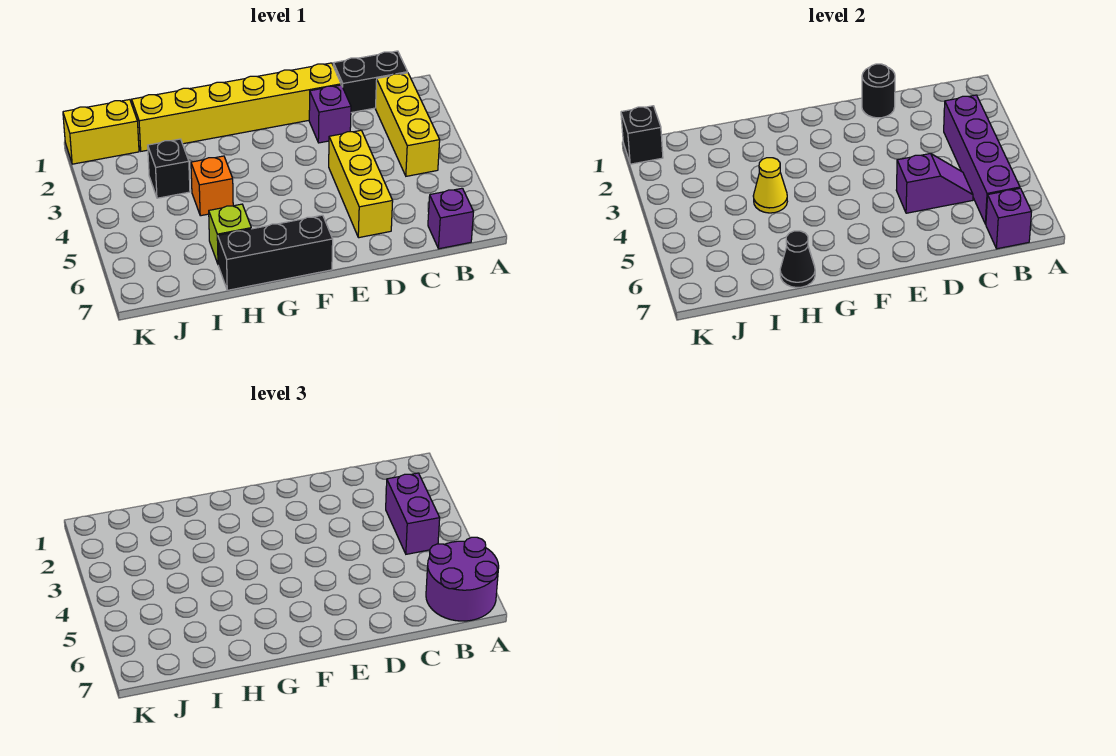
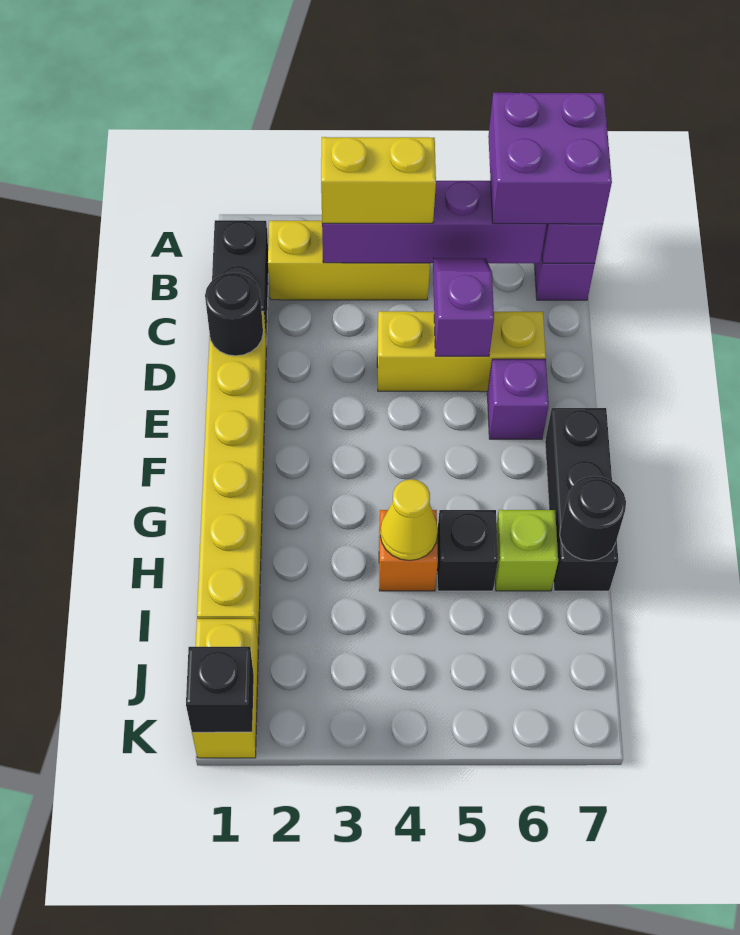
purple 2x2 round brick [426,537,499,621] -> purple 2x2 brick [488,93,612,224]
purple 1x2 brick [386,473,440,554] -> yellow 1x2 brick [321,137,436,223]
purple 1x1 brick [309,85,351,143] -> purple 1x1 brick moved to [487,359,549,439]
black 1x1 cone [780,231,815,288] -> black 1x1 round brick [560,476,626,561]
black 1x1 brick [148,139,190,198] -> black 1x1 brick moved to [437,510,498,591]

